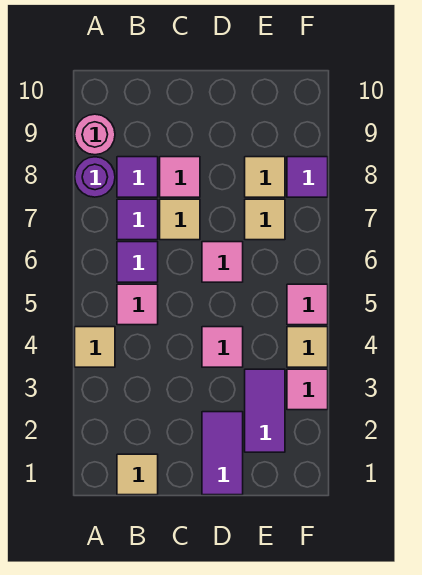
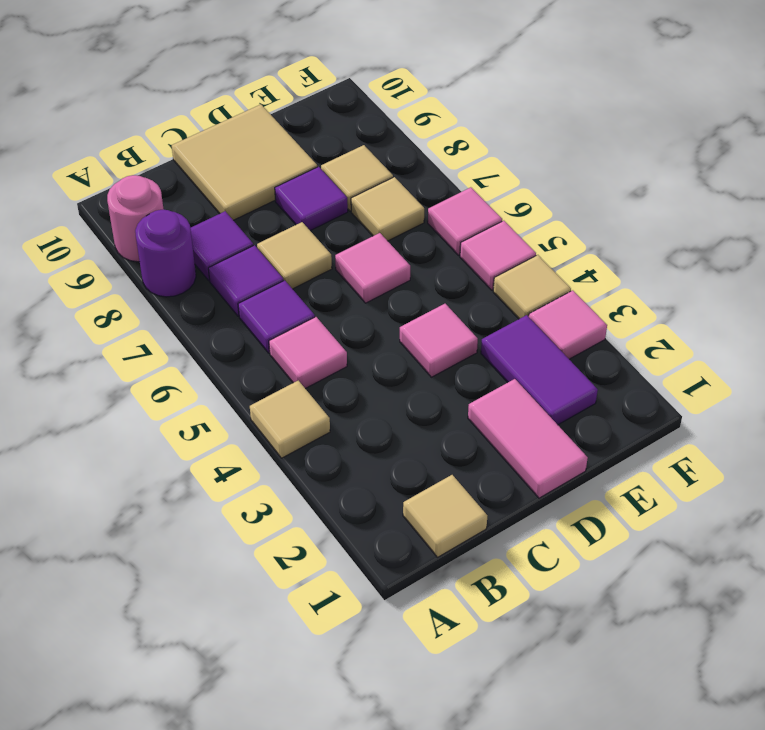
pink 1x1 tile [160,157,200,197] -> pink 1x1 tile moved to [428,187,502,255]
none -> tan 2x2 tile [172,104,317,220]
purple 1x2 tile [202,412,243,495] -> pink 1x2 tile [468,379,588,498]
purple 1x1 tile [287,157,328,197] -> purple 1x1 tile moved to [275,167,348,231]

